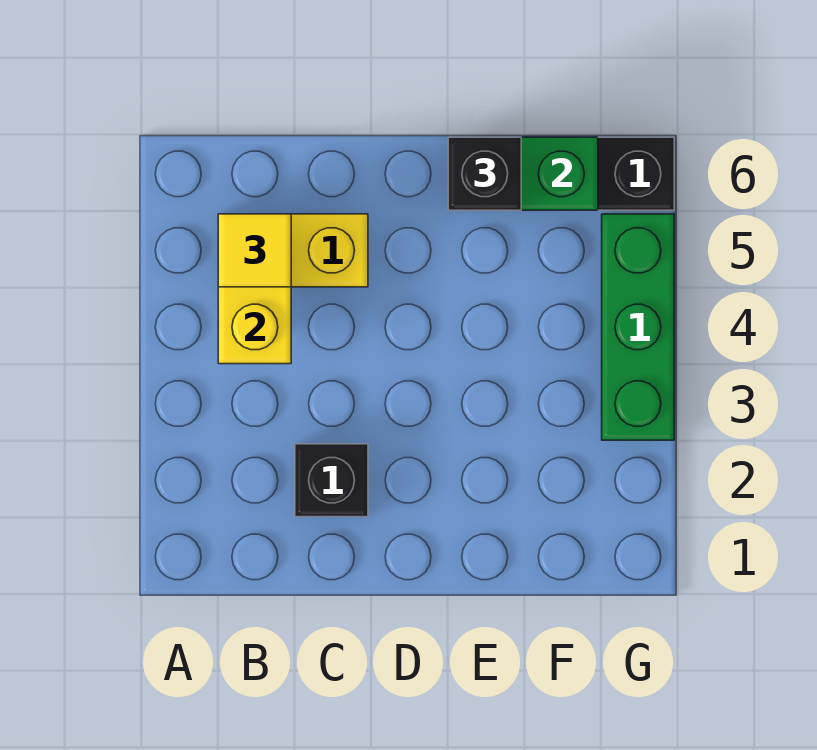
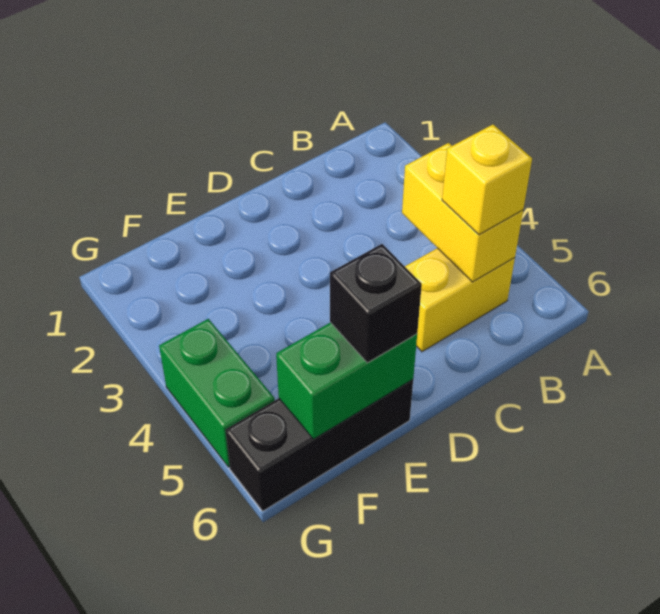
yellow 1x1 tile [218,214,291,287] -> yellow 1x1 brick [442,125,532,235]
black 1x1 brick [295,444,368,517] -> none
green 1x3 brick [602,214,674,440] -> green 1x2 brick [159,319,275,467]

